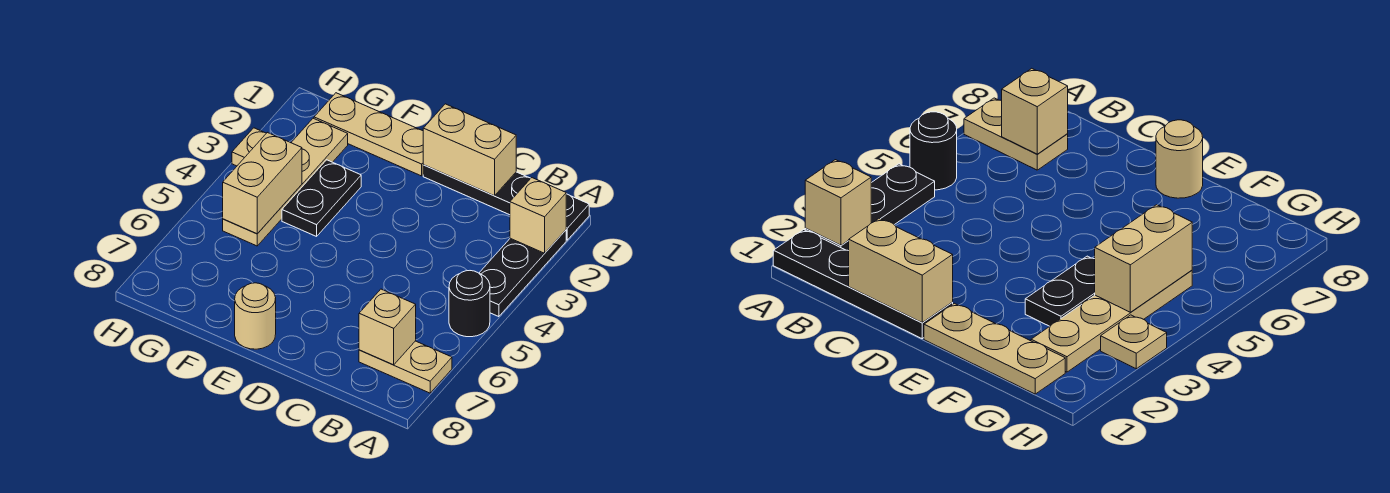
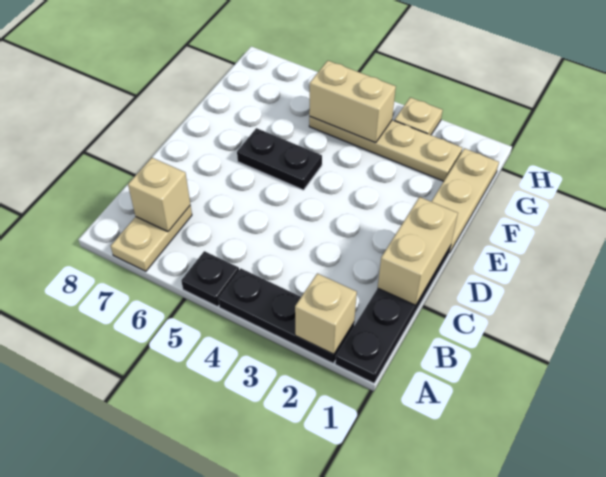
black 1x1 round brick [449,271,490,337] -> black 1x1 plate [181,251,239,307]
tan 1x1 round brick [235,283,276,349] -> none
black 1x2 plate [282,160,361,236] -> black 1x2 plate moved to [237,128,322,190]

